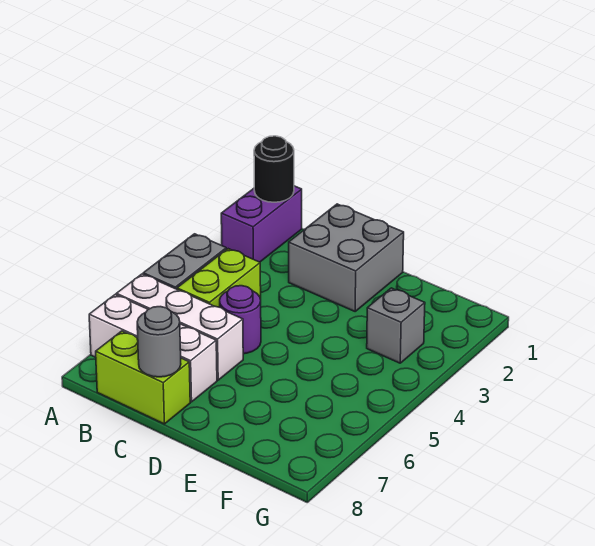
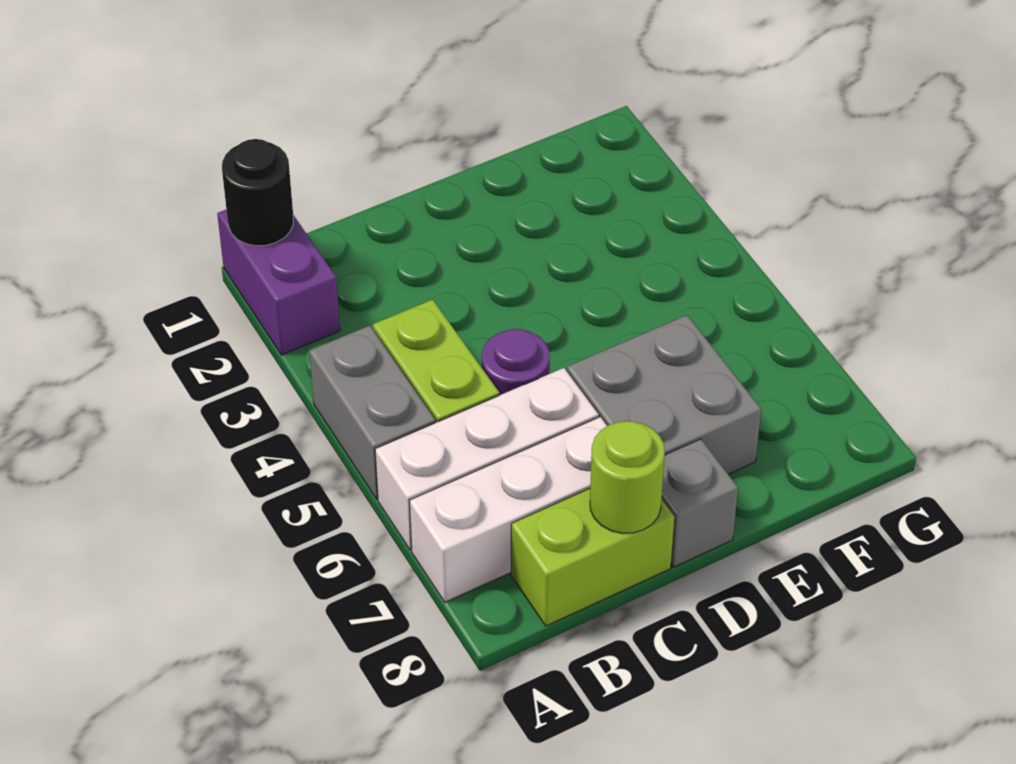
grey 2x2 brick [289,204,404,311] -> grey 2x2 brick moved to [567,315,761,474]
grey 1x1 round brick [137,307,181,377] -> lime 1x1 round brick [590,421,665,533]
grey 1x1 brick [367,288,425,363] -> grey 1x1 brick moved to [662,439,738,567]

